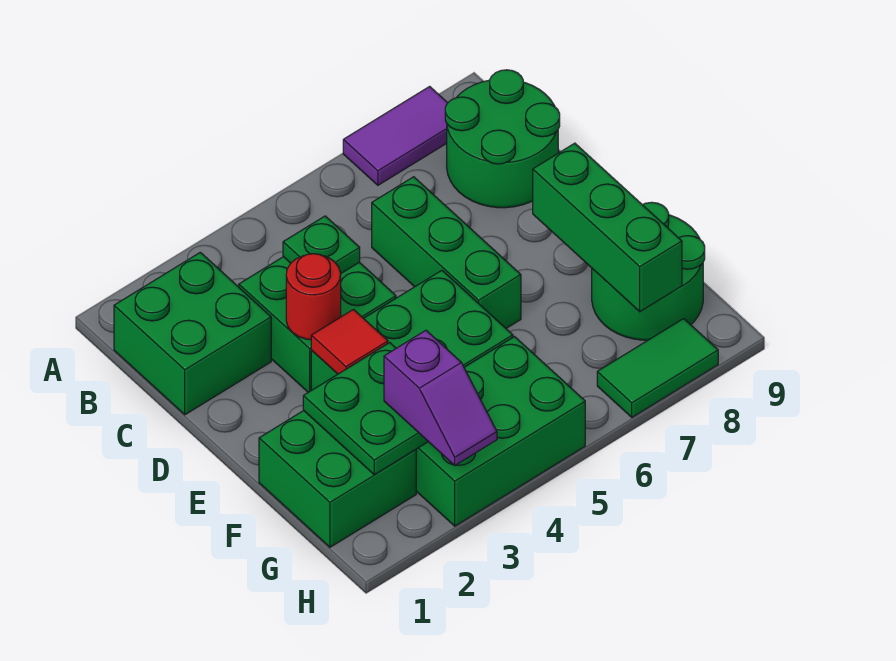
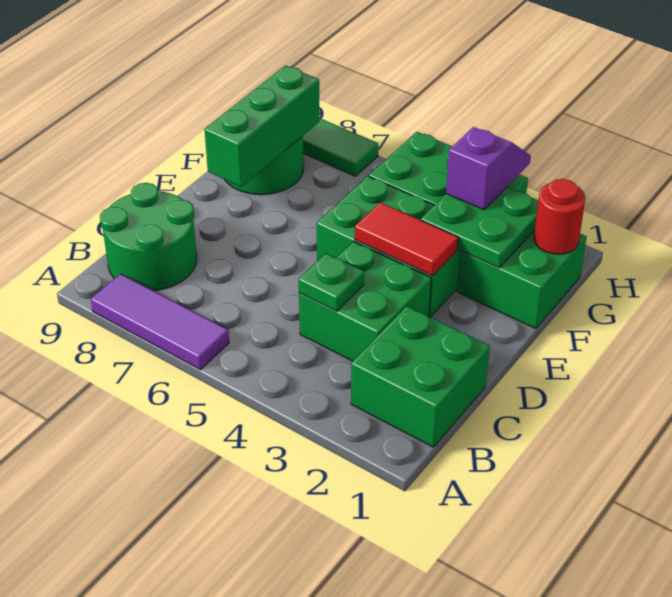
purple 1x2 tile [343,86,447,185] -> purple 1x3 tile [91,274,229,370]
green 1x3 brick [372,177,521,328] -> none
red 1x1 round brick [286,254,341,340] -> red 1x1 round brick moved to [534,179,585,254]
red 1x1 tile [311,310,388,374] -> red 1x2 tile [355,202,458,276]

